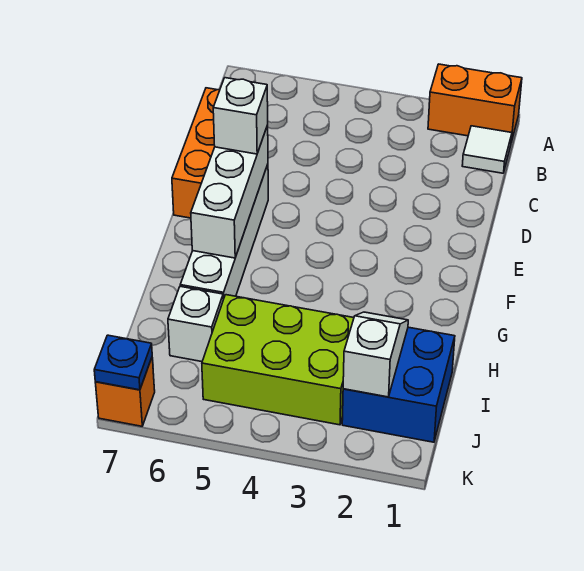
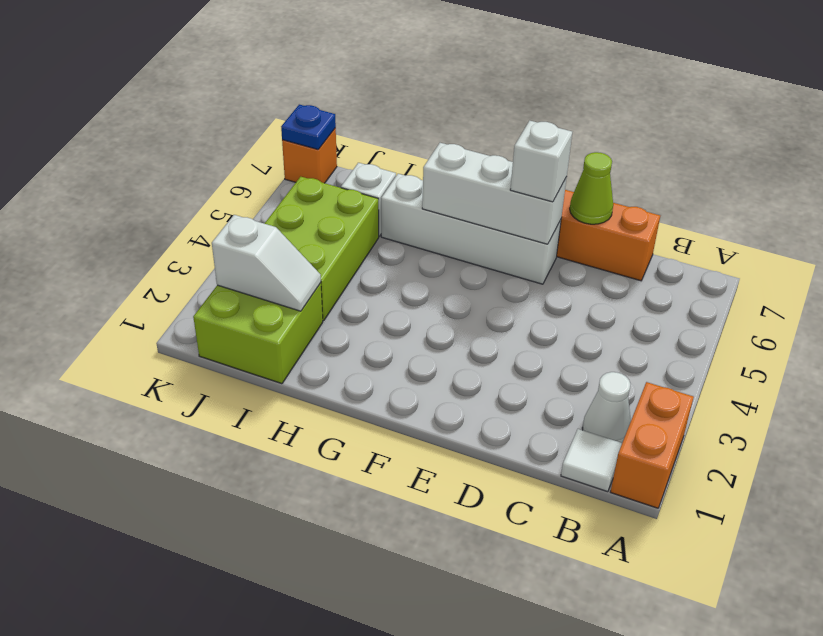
none -> white 1x1 cone [582,372,631,443]
none -> lime 1x1 cone [570,152,613,224]
blue 2x2 brick [342,327,455,442] -> lime 2x2 brick [193,283,323,384]

